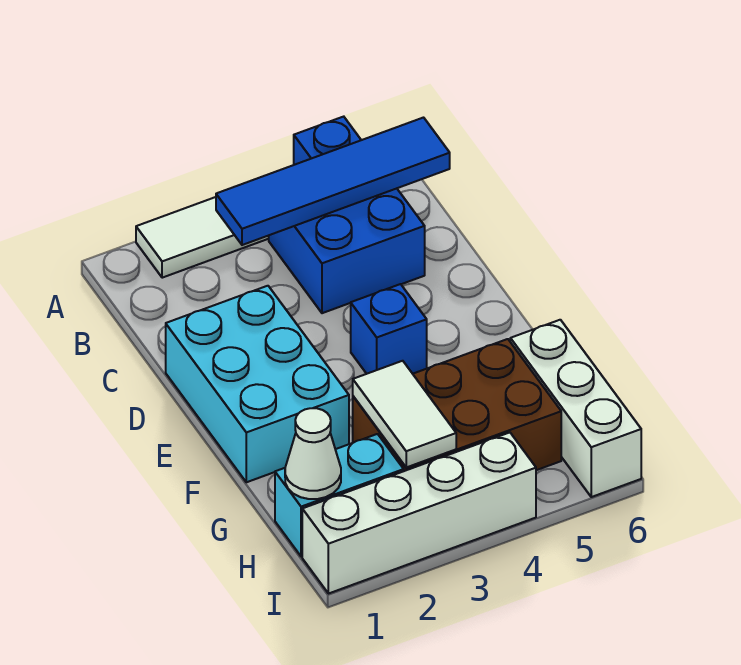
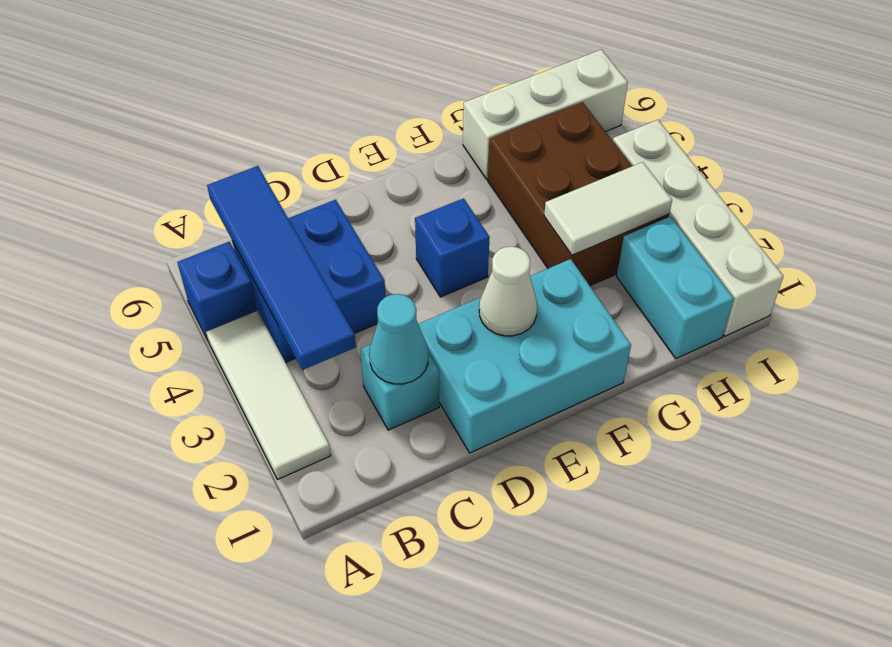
none -> cyan 1x1 brick [360,344,439,430]
none -> cyan 1x1 cone [369,294,428,384]
white 1x1 cone [285,408,341,499] -> white 1x1 cone moved to [479,246,537,336]

